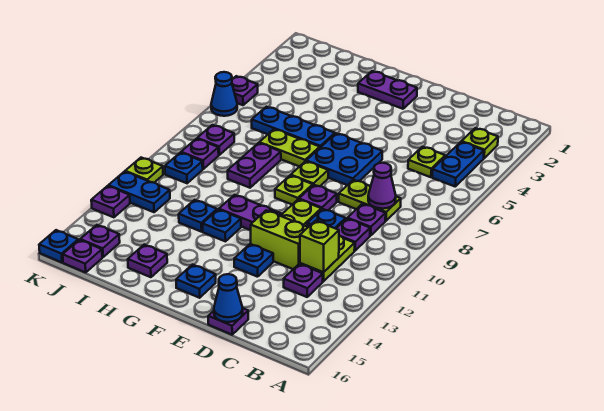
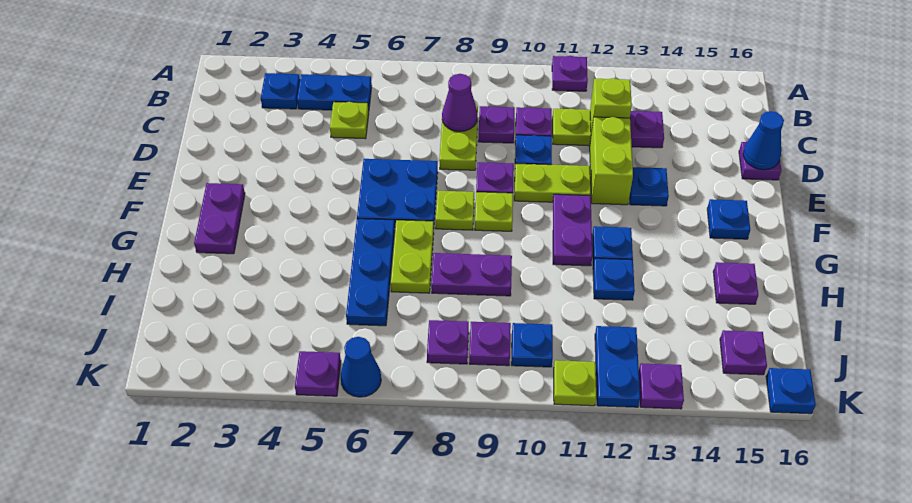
lime 1x1 plate [462,128,498,158] -> blue 1x1 plate [261,73,300,109]
purple 1x1 plate [63,240,102,272] -> purple 1x1 plate moved to [552,56,588,91]

